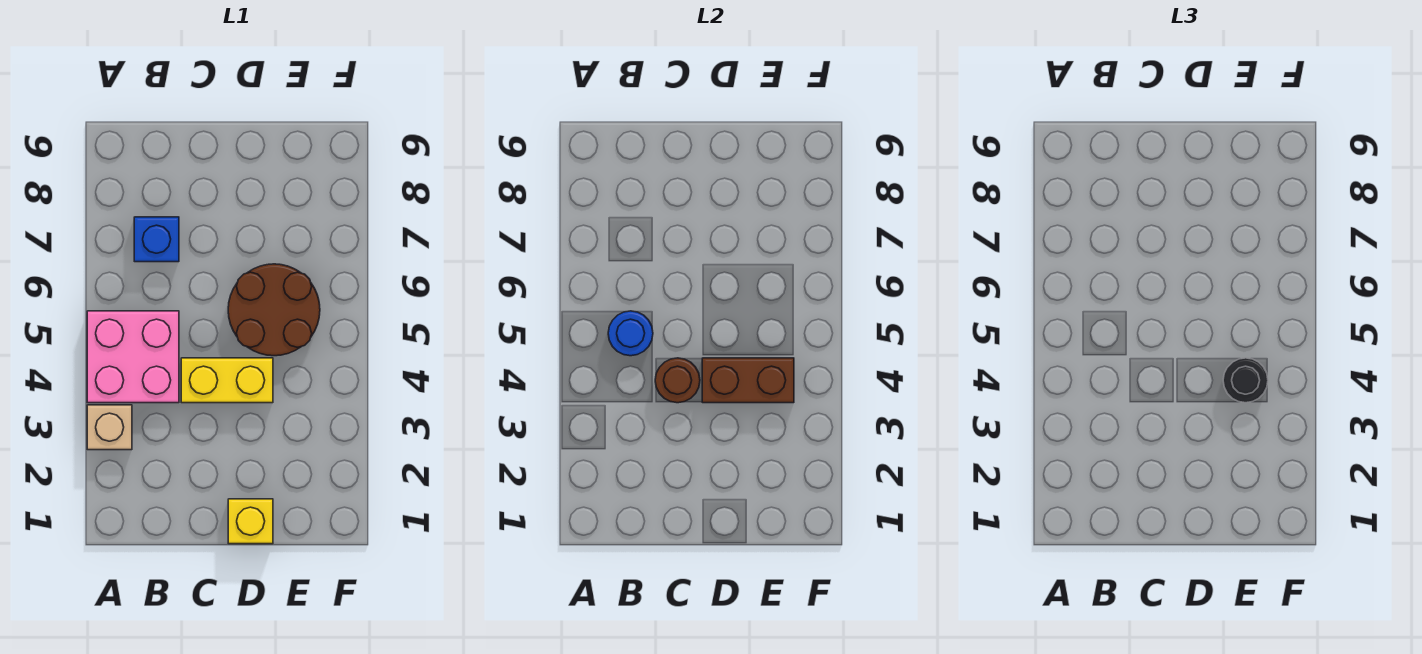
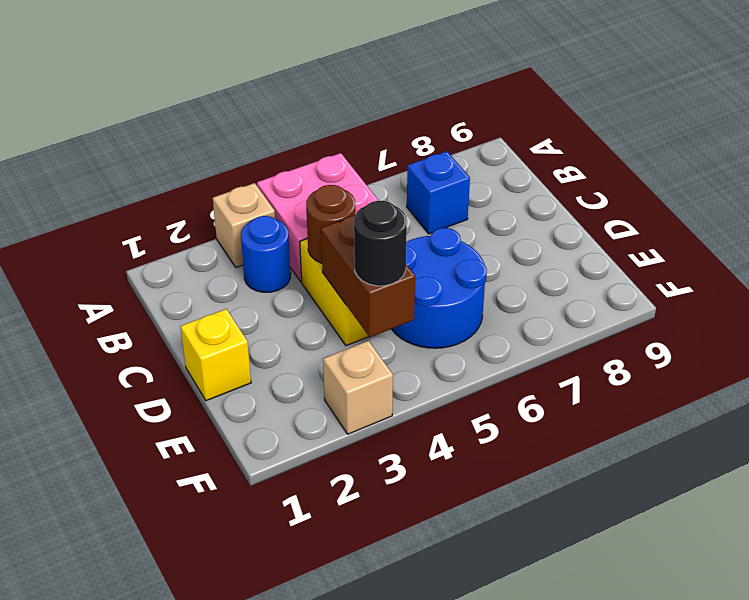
blue 1x1 round brick [608,311,653,356] -> blue 1x1 round brick moved to [241,216,291,292]
brown 2x2 round brick [228,264,320,356] -> blue 2x2 round brick [392,228,487,348]
none -> tan 1x1 brick [323,341,393,434]

